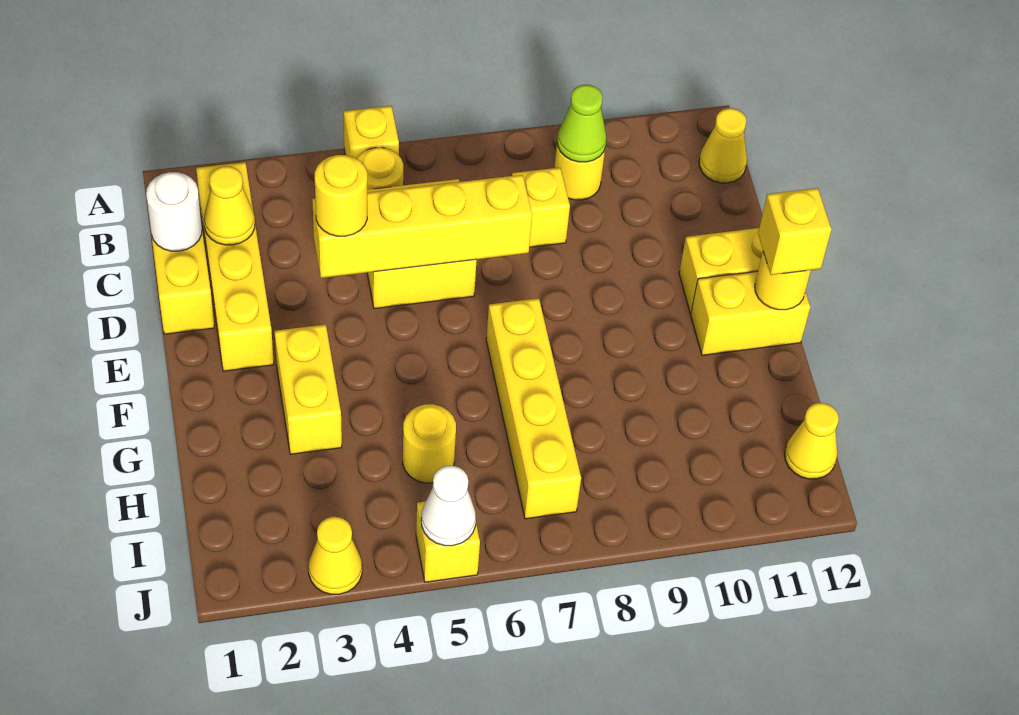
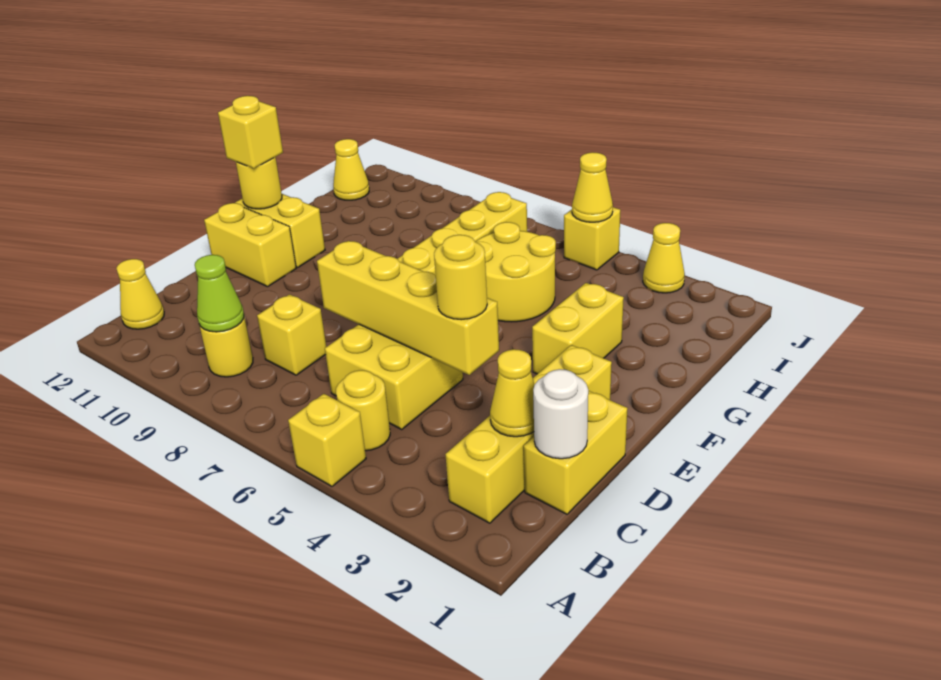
yellow 1x1 round brick [403,404,456,483] -> yellow 2x2 round brick [476,222,556,322]
white 1x1 cone [421,466,476,546] -> yellow 1x1 cone [572,152,613,222]

